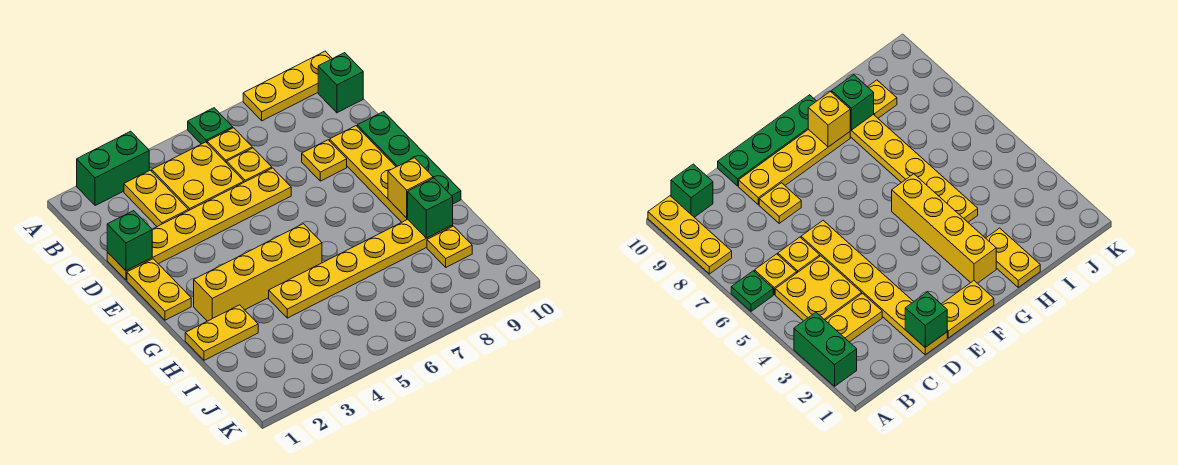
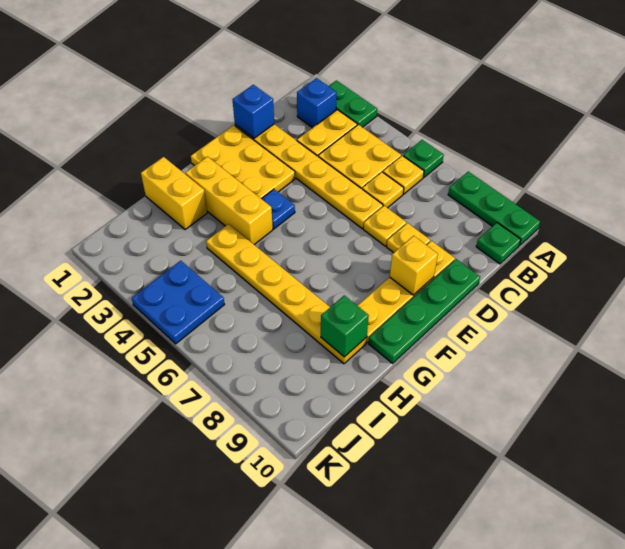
green 1x2 brick [77,131,149,206] -> green 1x2 plate [329,80,377,127]
yellow 1x3 plate [243,51,332,121] -> green 1x3 plate [448,172,540,245]
none -> blue 1x1 brick [297,78,337,128]
green 1x1 brick [318,53,363,113] -> green 1x1 plate [476,223,521,264]
green 1x1 brick [107,211,152,271] -> blue 1x1 brick [232,85,274,138]
yellow 1x2 plate [127,259,191,320] -> yellow 2x3 plate [191,125,295,199]
none -> blue 1x1 plate [262,189,295,229]
yellow 1x4 brick [194,224,322,321] -> yellow 1x3 brick [185,157,273,245]
yellow 1x1 brick [388,158,433,218] -> yellow 1x1 brick moved to [390,236,438,295]
yellow 1x2 plate [185,305,258,360] -> yellow 1x2 brick [141,157,207,230]
yellow 1x1 plate [427,226,472,267] -> yellow 1x1 plate moved to [363,206,406,246]
none -> blue 2x2 plate [132,261,224,344]

